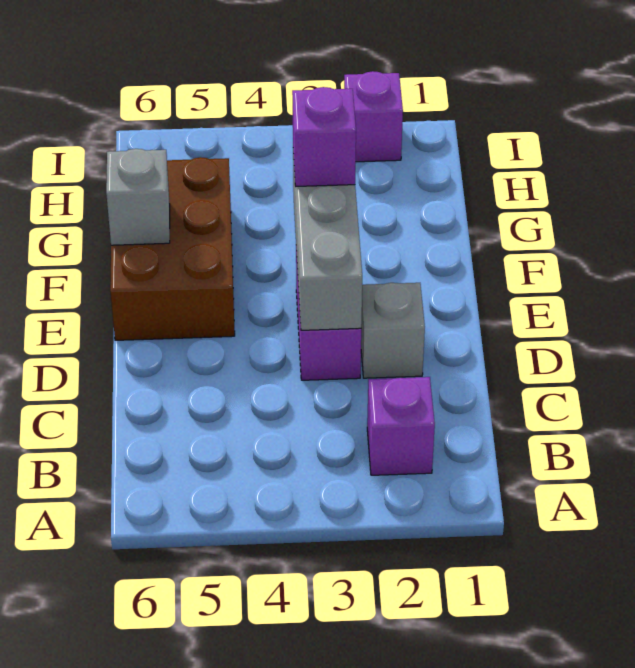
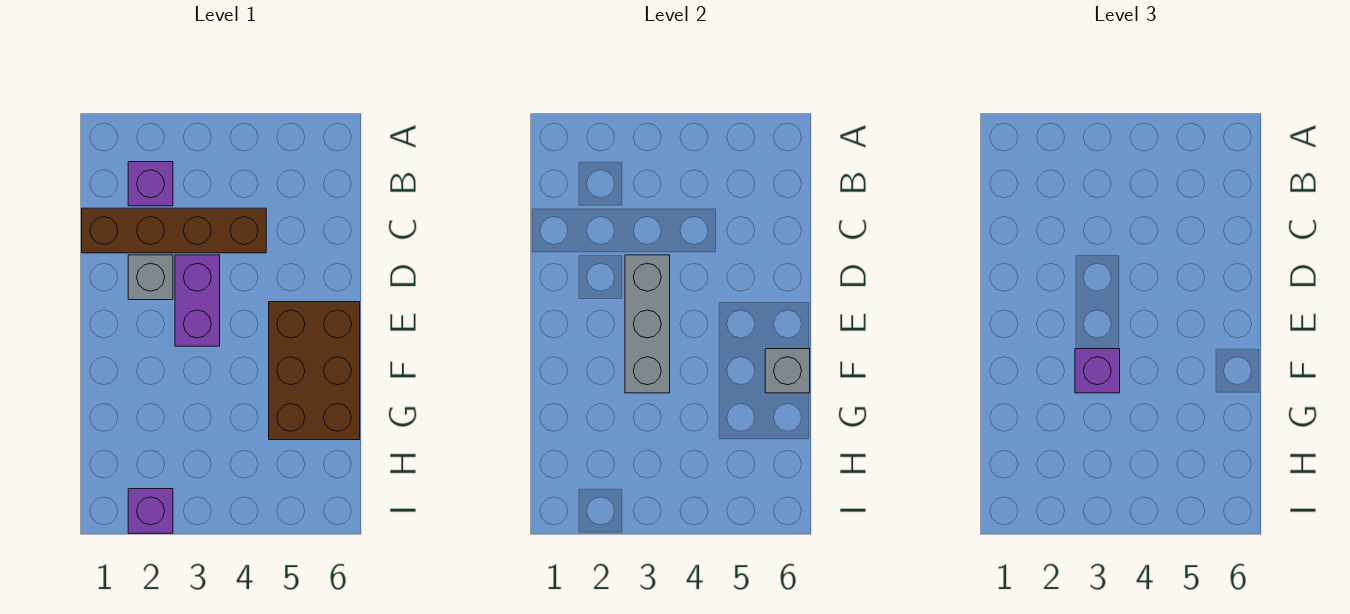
none -> brown 1x4 brick [82,208,266,253]

